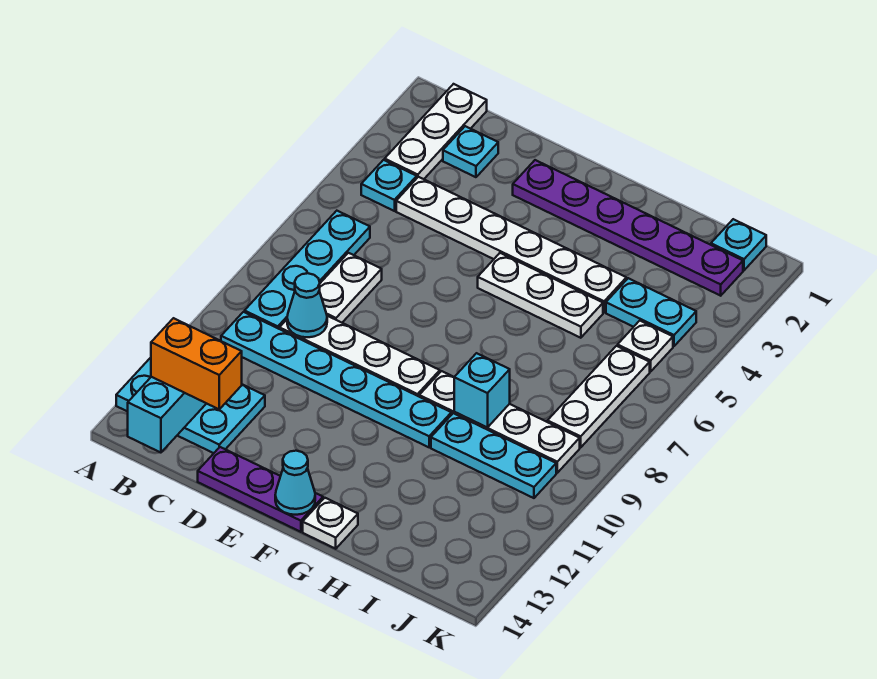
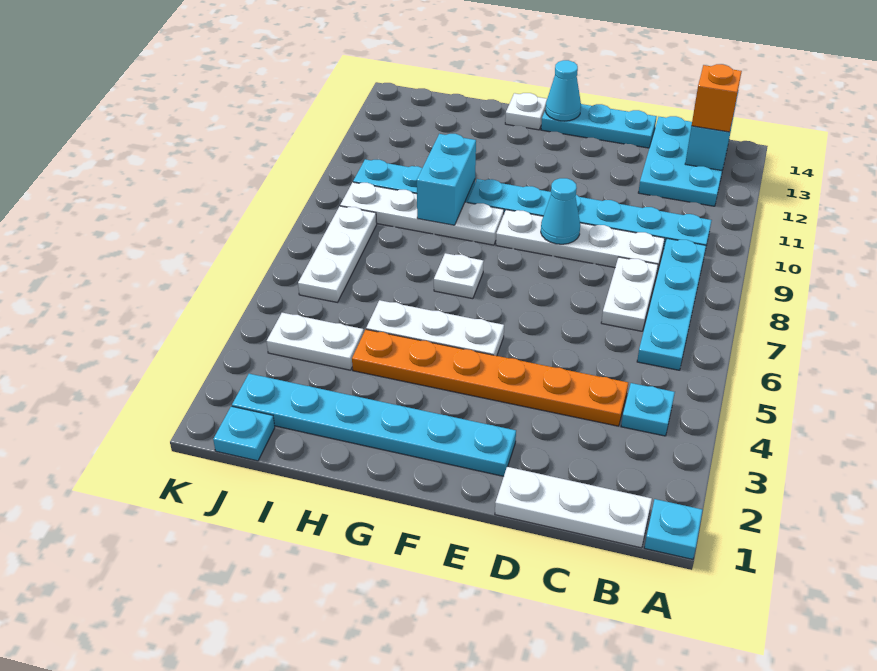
cyan 2x3 plate [116,358,265,453] -> cyan 2x3 plate turned to [638,116,730,206]
white 1x3 plate [385,84,487,179] -> white 1x3 plate turned to [495,467,652,548]
orange 1x2 brick [151,318,242,409] -> orange 1x1 brick [692,64,742,132]
cyan 1x1 plate [443,126,498,177] -> cyan 1x1 plate moved to [644,499,703,559]
white 1x6 plate [396,177,626,312] -> orange 1x6 plate [352,330,628,426]
cyan 1x1 cone [287,273,327,337] -> cyan 1x1 cone moved to [541,178,580,244]
purple 1x3 plate [198,447,323,532] -> cyan 1x3 plate [541,104,657,148]
purple 1x6 plate [513,160,743,296] -> cyan 1x6 plate [232,374,516,476]
cyan 1x1 brick [454,353,510,428] -> cyan 1x2 brick [417,134,476,225]
cyan 1x2 plate [606,278,696,346] -> white 1x2 plate [267,313,364,370]
white 1x1 plate [618,321,673,372] -> white 1x1 plate moved to [434,253,484,299]

